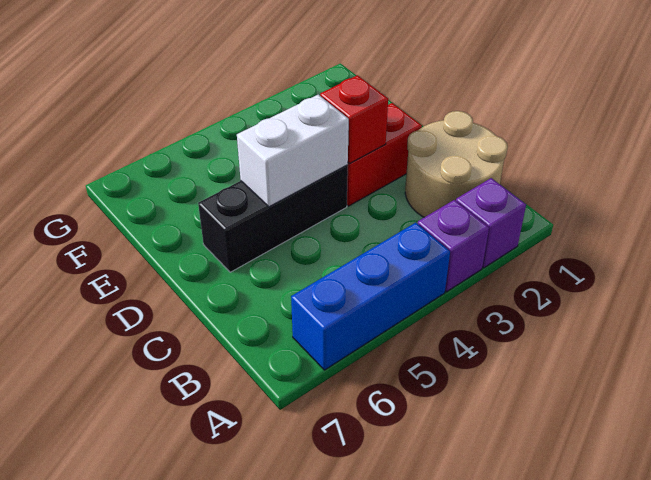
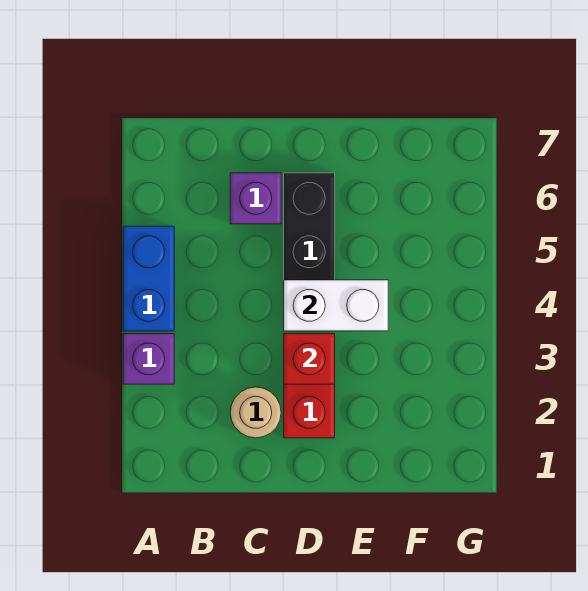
purple 1x1 brick [456,178,526,268] -> purple 1x1 brick moved to [230,173,281,224]
blue 1x3 brick [291,223,450,370] -> blue 1x2 brick [123,226,174,331]
tan 2x2 round brick [405,111,508,217] -> tan 1x1 round brick [230,387,281,438]
white 1x2 brick [237,95,349,207] -> white 1x2 brick turned to [284,280,388,331]

